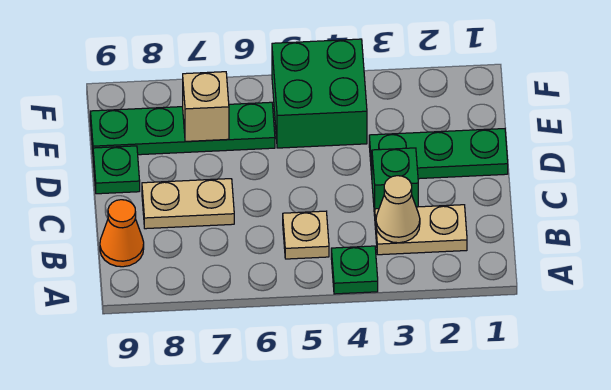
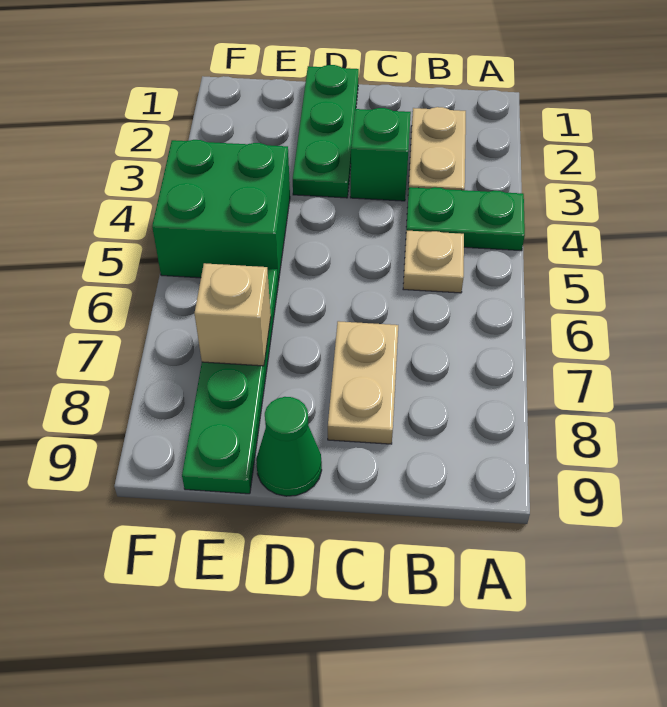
green 1x1 plate [331,246,378,294] -> green 1x2 plate [406,187,525,251]
tan 1x1 cone [376,176,420,243] -> none
orange 1x1 cone [100,200,144,267] -> none
green 1x1 plate [93,146,140,194] -> green 1x1 cone [256,397,322,496]

